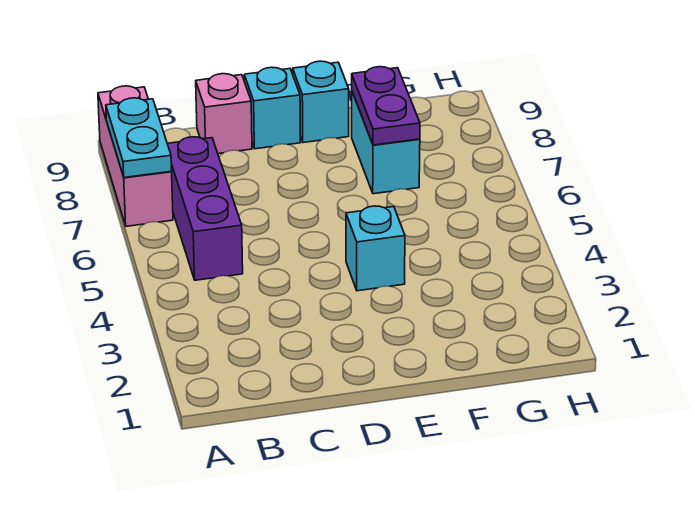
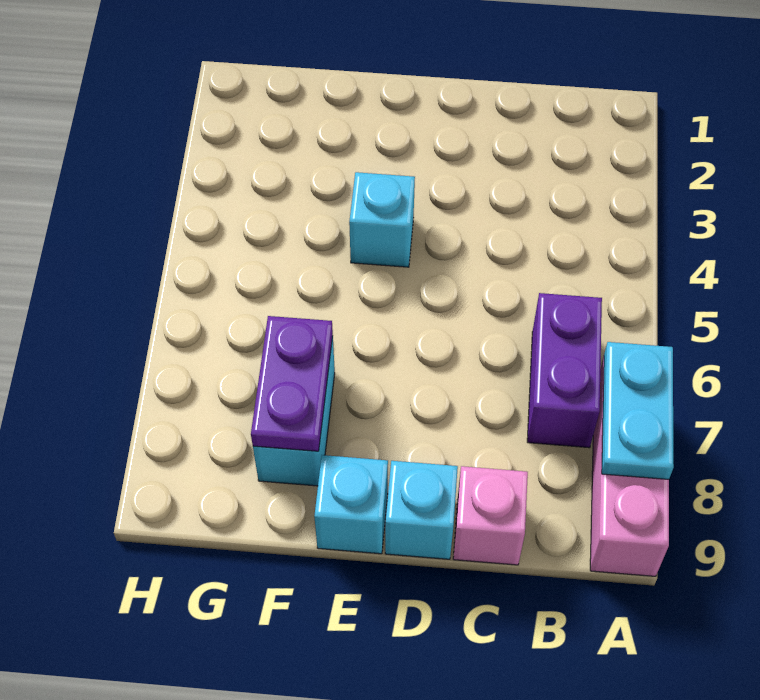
purple 1x3 brick [167,137,243,280] -> purple 1x2 brick [527,293,602,448]

